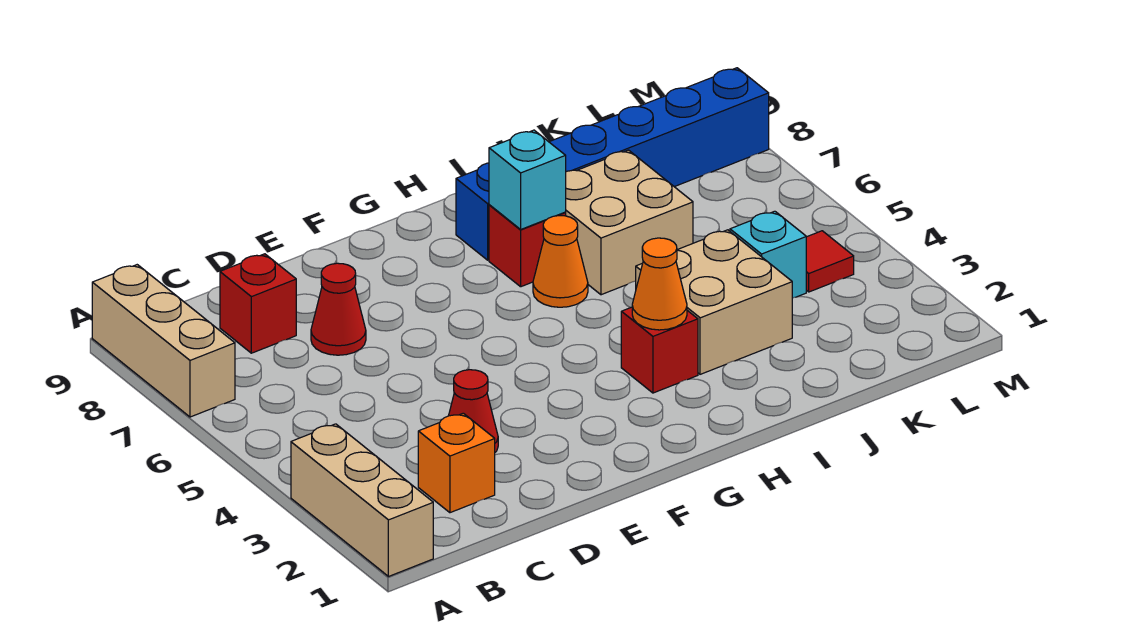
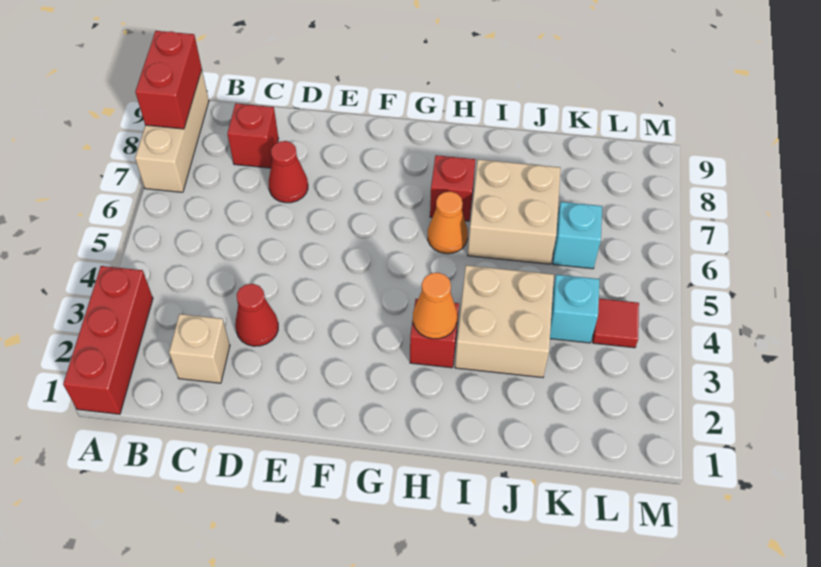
tan 1x3 brick [291,424,433,577] -> red 1x3 brick [63,266,153,414]
none -> red 1x2 brick [135,31,202,129]
orange 1x1 brick [418,413,495,513] -> tan 1x1 brick [169,314,230,383]
cyan 1x1 brick [489,130,566,229] -> cyan 1x1 brick moved to [553,202,602,269]
blue 1x6 brick [456,68,769,260] -> none

